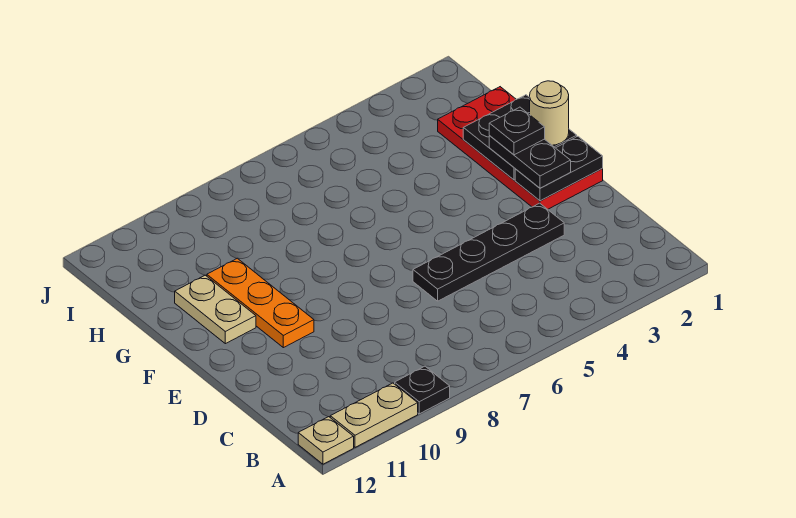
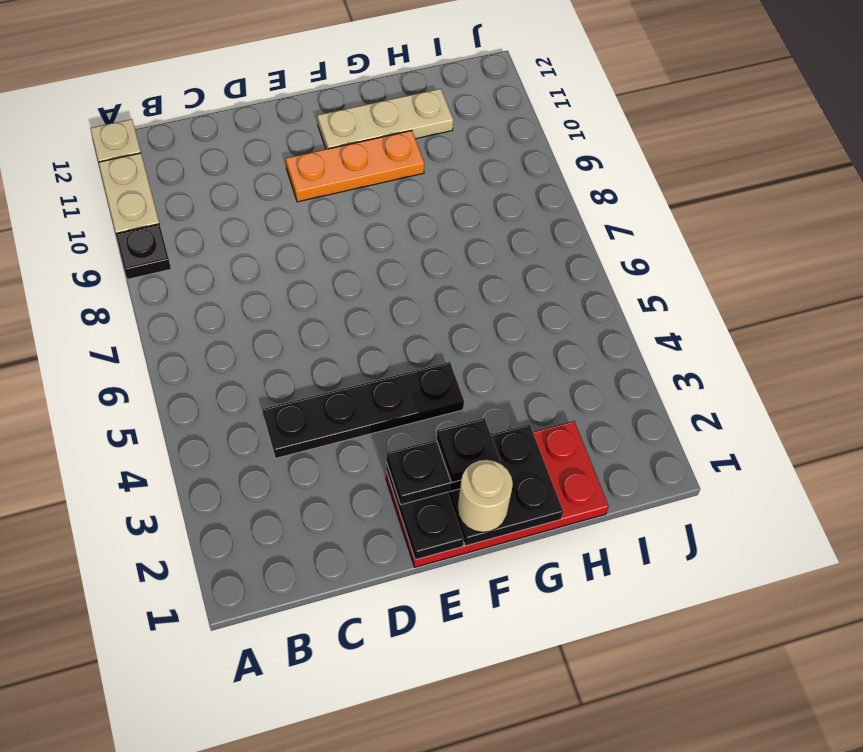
black 1x4 plate [413,203,564,301] -> black 1x4 plate turned to [263,362,464,458]
tan 1x2 plate [175,275,256,344] -> tan 1x3 plate [317,89,453,149]

